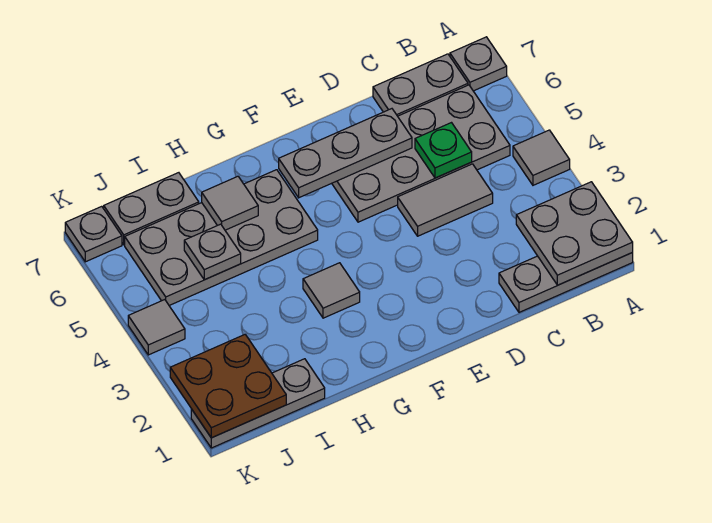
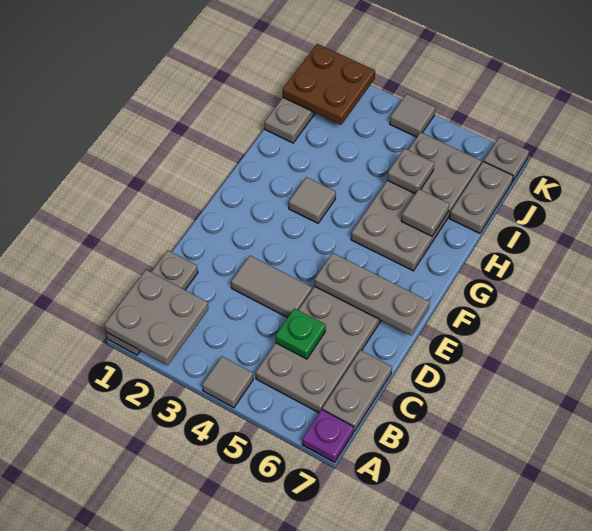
grey 1x1 plate [450,37,507,91] -> purple 1x1 plate [302,410,354,462]
grey 1x2 tile [398,164,493,236] -> grey 1x2 tile turned to [231,256,312,318]
grey 1x3 plate [279,109,412,198] -> grey 1x3 plate turned to [314,253,430,336]

